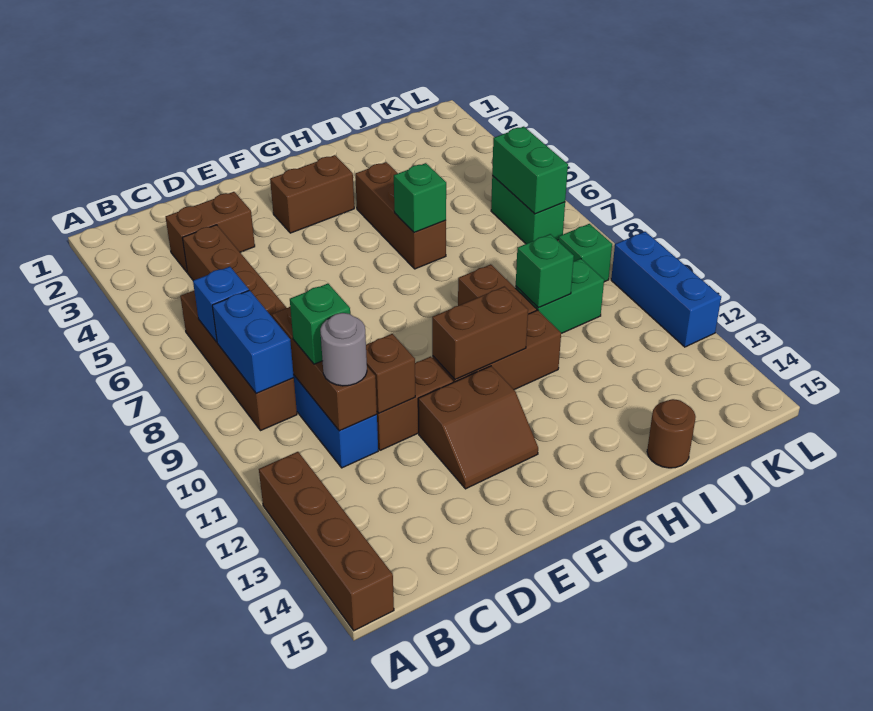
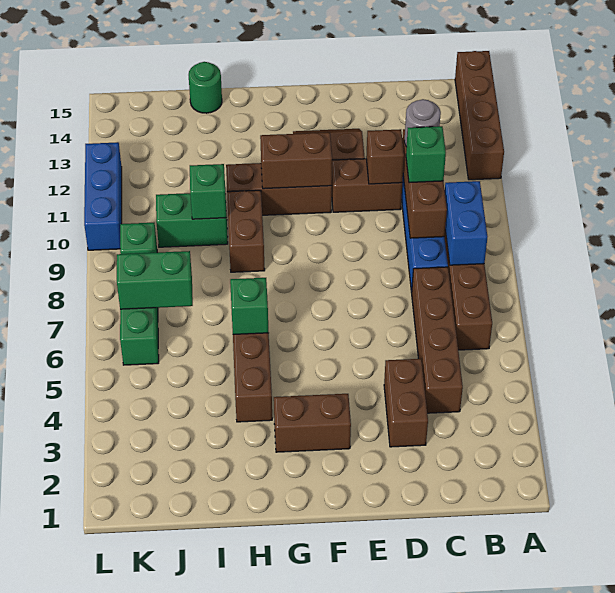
blue 1x1 brick [193,267,249,342] -> none
brown 1x2 brick [166,192,255,272] -> brown 1x2 brick turned to [384,359,428,447]
brown 1x1 round brick [647,399,696,468] -> green 1x1 round brick [189,62,222,113]
green 1x2 brick [492,127,568,214] -> green 1x2 brick turned to [117,251,193,309]

